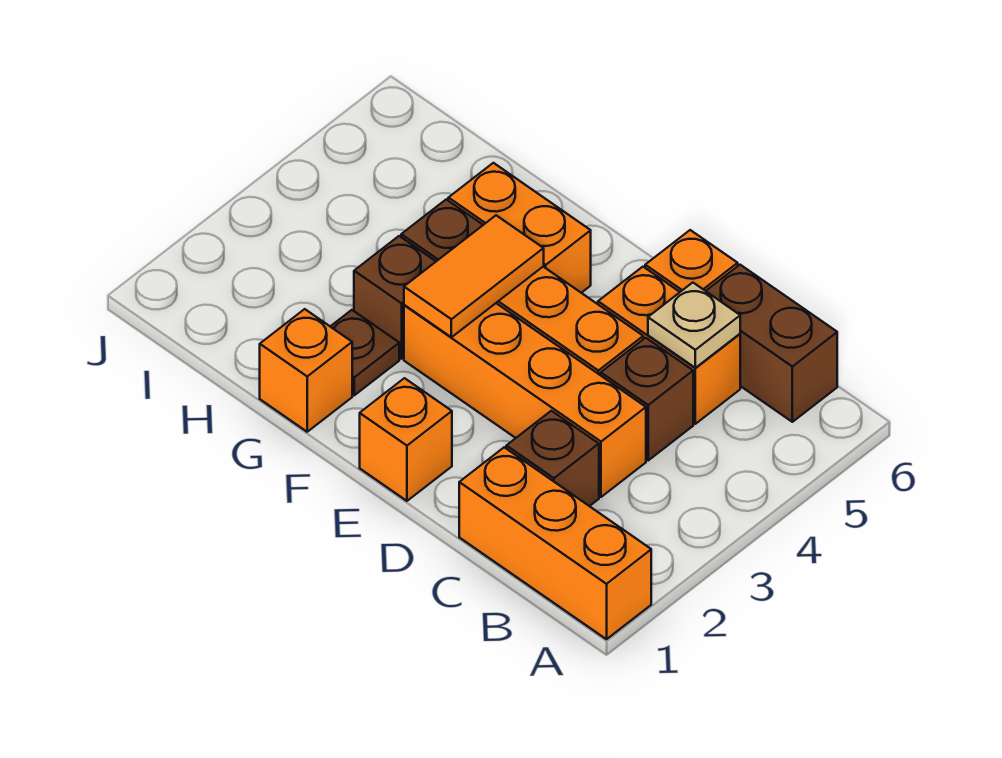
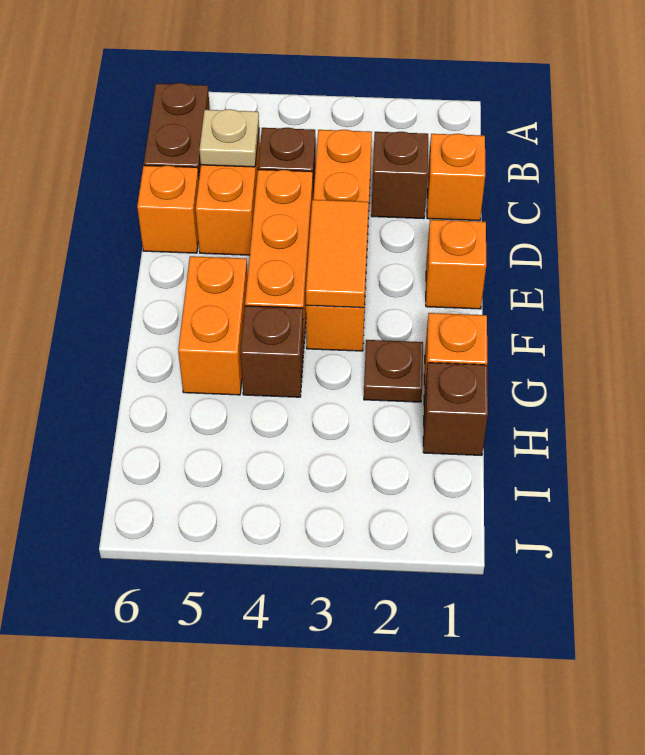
orange 1x3 brick [459,447,651,639] -> orange 1x1 brick [427,134,485,221]
orange 1x2 tile [404,215,544,337] -> orange 1x2 tile turned to [306,200,369,308]
brown 1x1 brick [354,236,436,359] -> brown 1x1 brick moved to [423,363,488,455]

